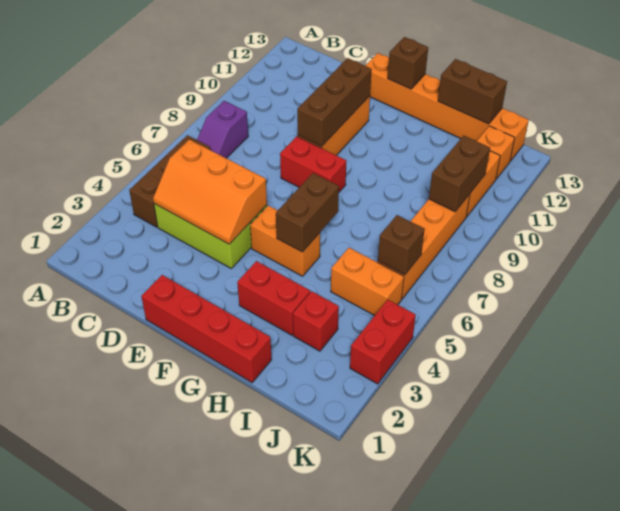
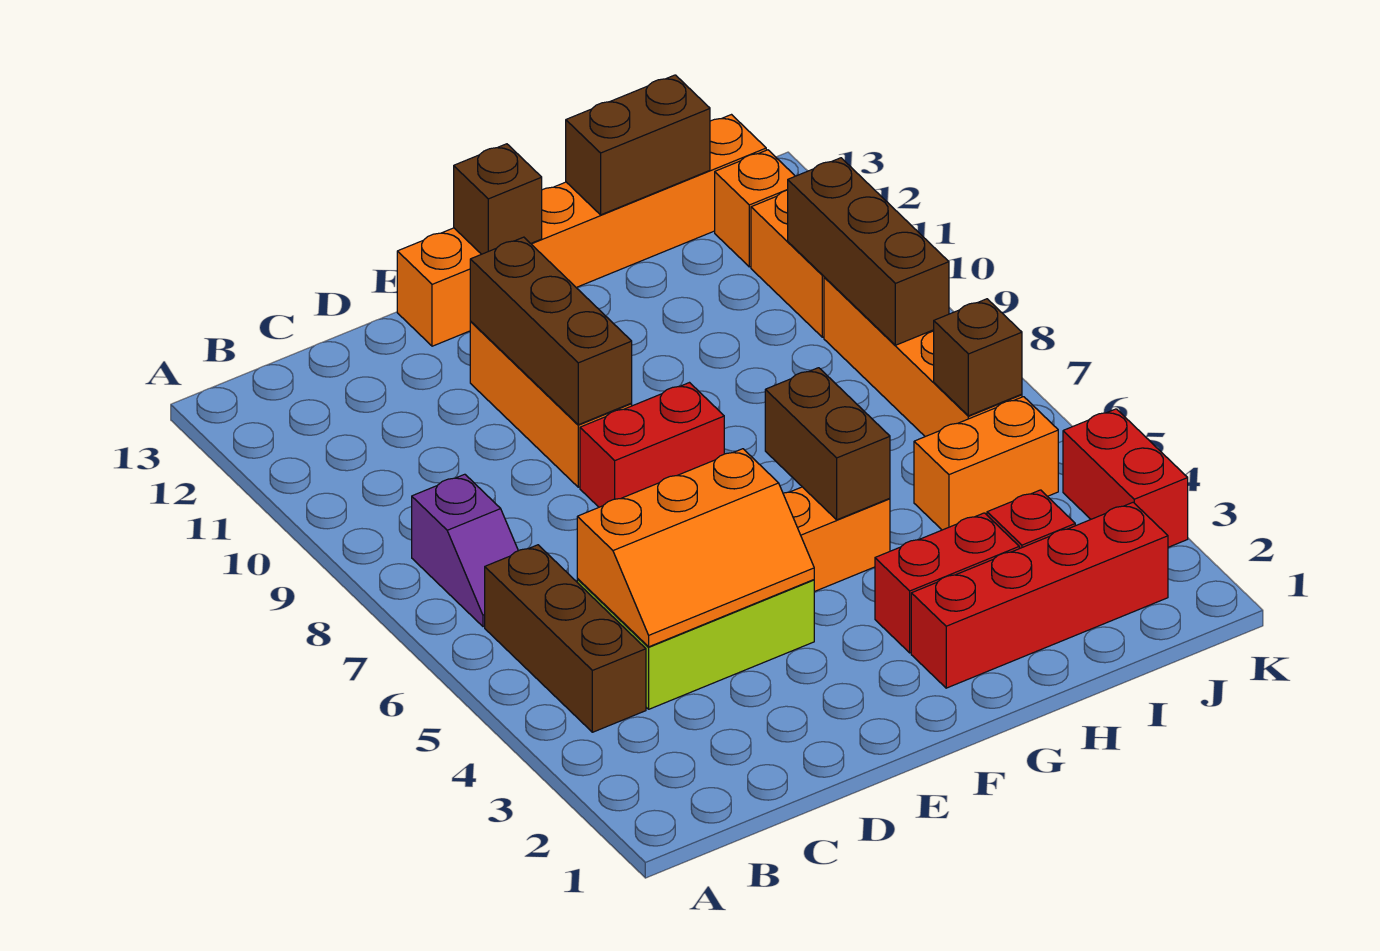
red 1x4 brick [141,275,272,383] -> red 1x4 brick moved to [911,502,1168,688]
brown 1x2 brick [429,136,490,211] -> brown 1x3 brick [788,158,949,345]

